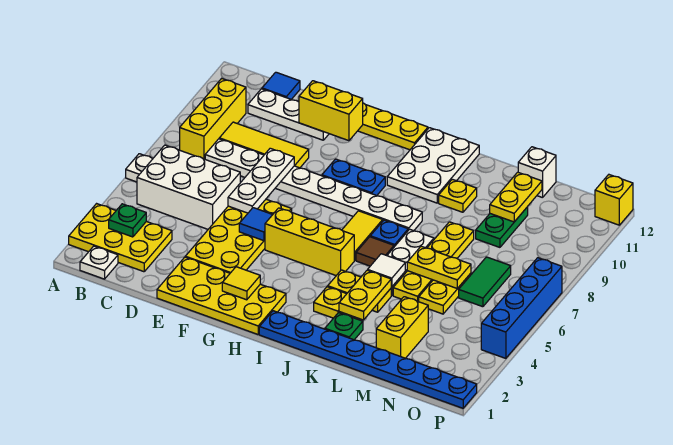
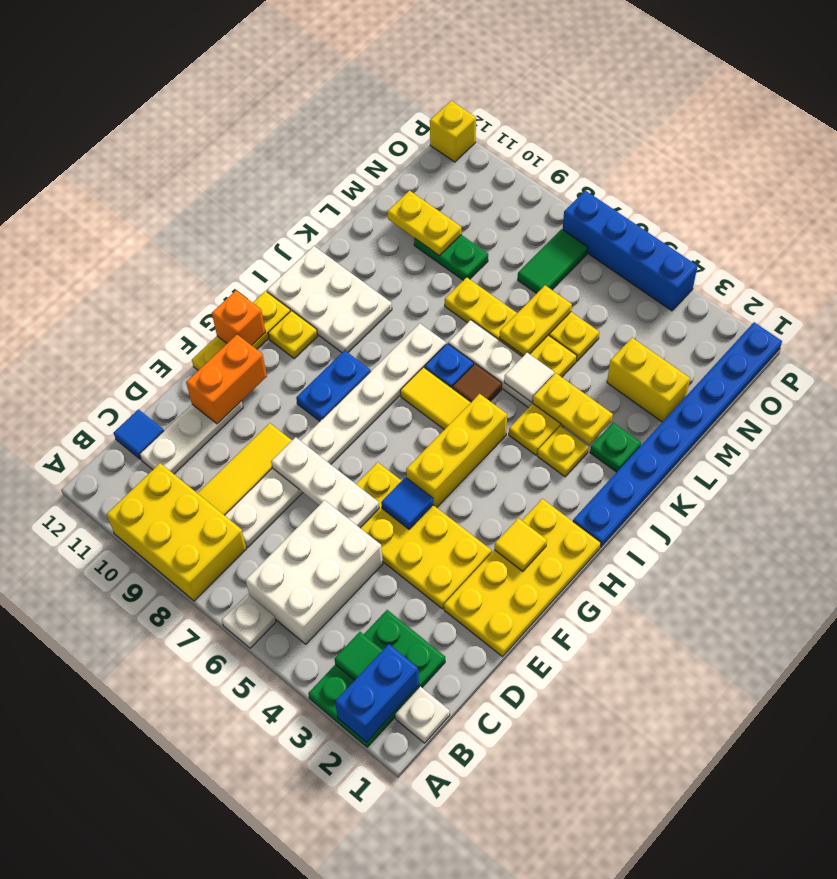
yellow 2x3 plate [69,204,172,272] -> green 2x3 plate [308,610,445,747]
none -> blue 1x2 brick [335,644,419,742]
green 1x1 plate [109,204,146,237] -> green 1x1 tile [334,632,383,680]
yellow 1x3 brick [180,78,246,159] -> yellow 2x3 brick [107,463,246,601]
yellow 1x2 brick [299,81,363,141] -> orange 1x2 brick [186,335,267,424]
none -> orange 1x1 brick [212,291,266,345]
yellow 1x1 plate [439,179,477,212] -> yellow 1x1 plate moved to [268,311,318,358]
white 1x1 brick [518,147,556,198] -> none
green 1x2 tile [459,257,511,307] -> green 1x2 tile turned to [518,229,588,294]

